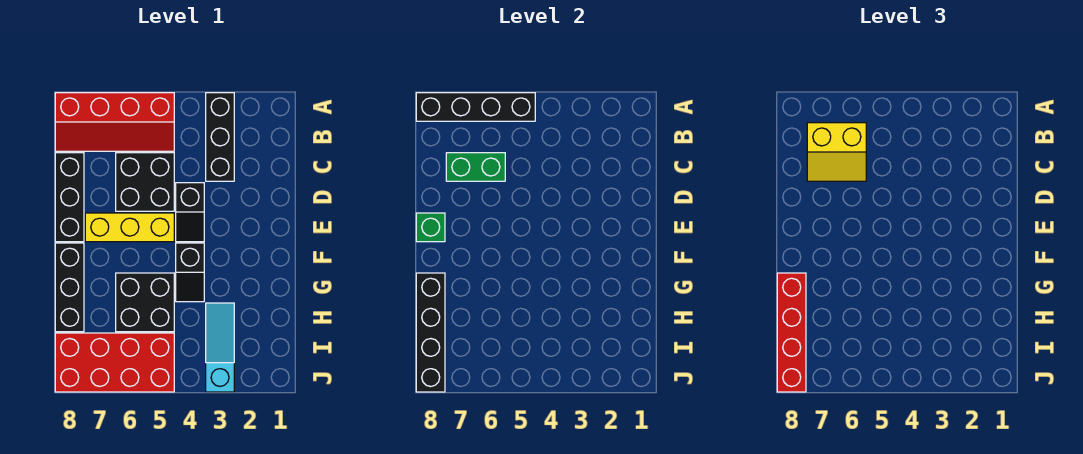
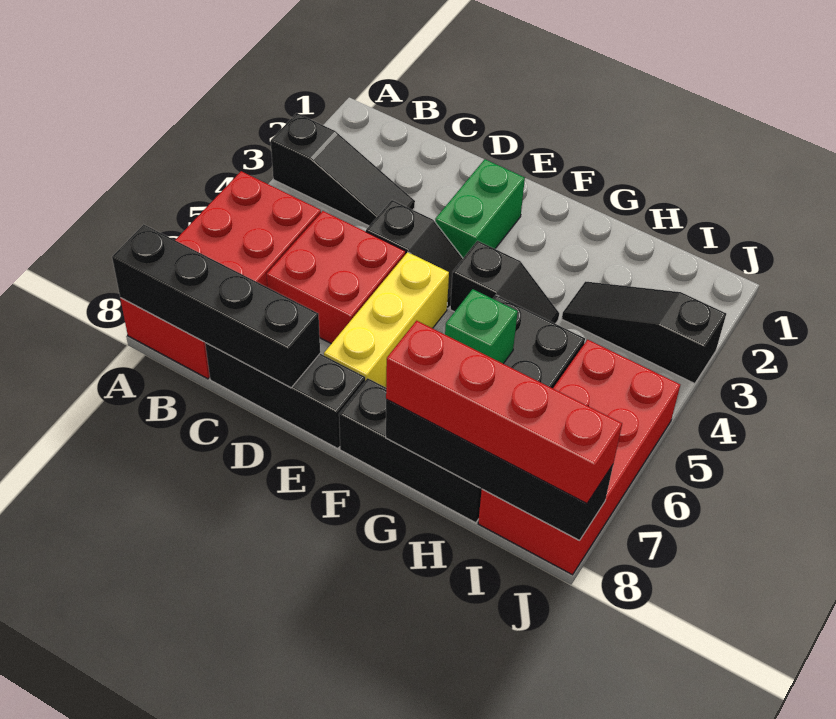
black 1x3 brick [206,93,234,181] -> black 1x3 slope [271,113,415,226]
red 2x4 slope [55,93,174,151] -> red 2x4 brick [120,171,321,379]
black 1x4 brick [416,93,535,121] -> black 1x4 brick turned to [112,224,320,388]
yellow 2x2 slope [807,123,866,181] -> none
black 2x2 brick [116,153,174,211] -> red 2x2 brick [267,211,406,344]
green 1x2 brick [446,153,505,181] -> green 1x2 brick moved to [435,159,525,258]
green 1x1 brick [416,213,445,242] -> green 1x1 brick moved to [445,289,518,364]
cyan 1x3 slope [206,303,234,392] -> black 1x3 slope [562,281,726,384]

